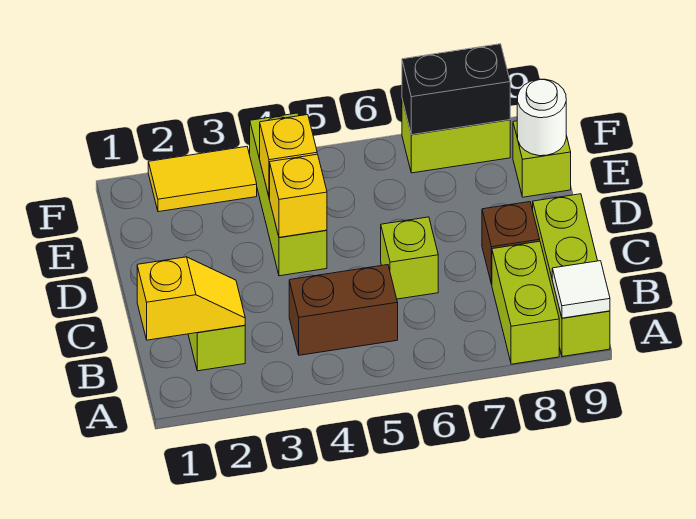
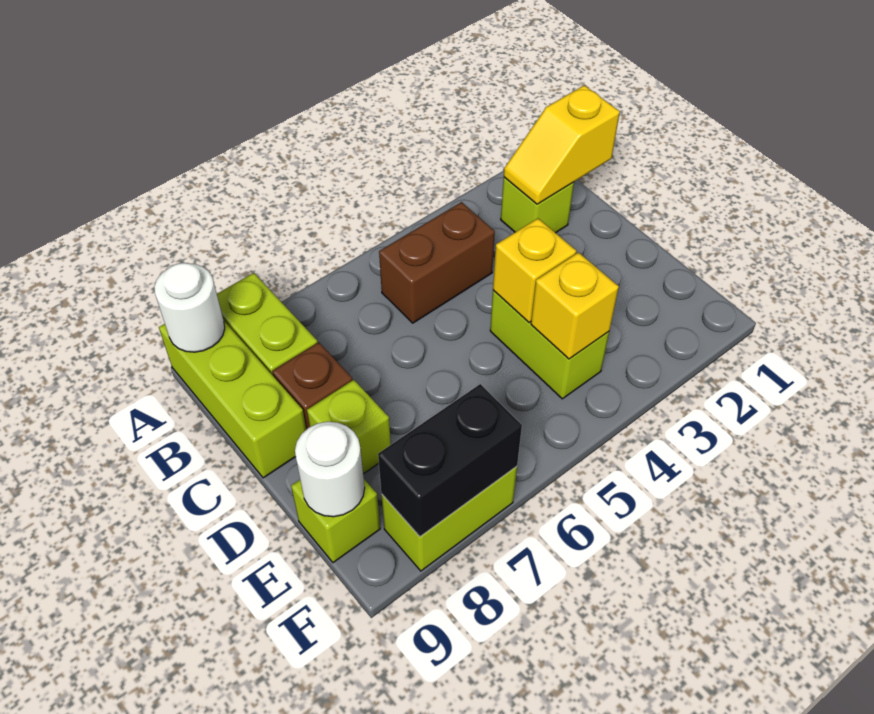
white 1x1 tile [552,261,610,318] -> white 1x1 round brick [154,263,225,352]
lime 1x1 brick [381,217,438,299] -> lime 1x1 brick moved to [307,380,391,474]
lime 1x3 brick [250,113,327,276] -> lime 1x2 brick [490,290,609,399]
yellow 1x2 tile [148,146,257,212] -> none

